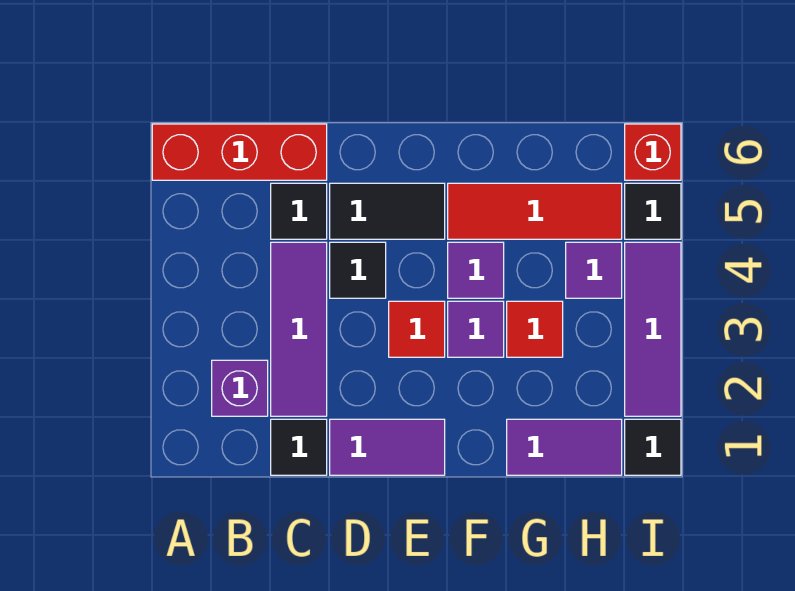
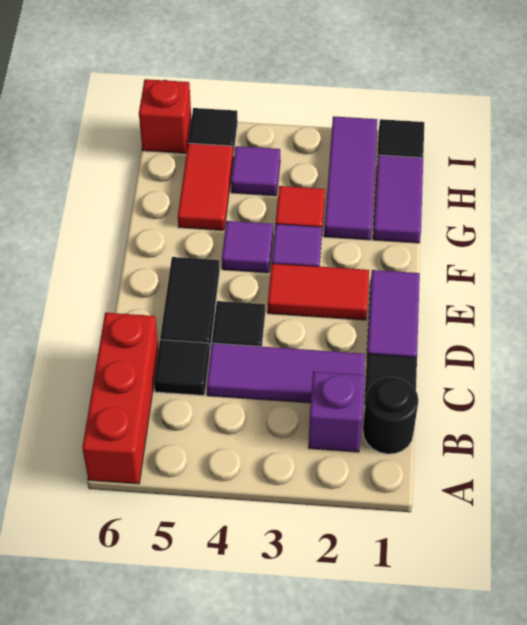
none -> black 1x1 round brick [363,377,418,454]
red 1x1 tile [389,301,445,357] -> red 1x2 tile [268,263,369,320]
red 1x3 tile [448,183,622,239] -> red 1x2 tile [178,143,233,230]
purple 1x3 tile [625,242,681,416] -> purple 1x3 tile turned to [324,116,377,240]

